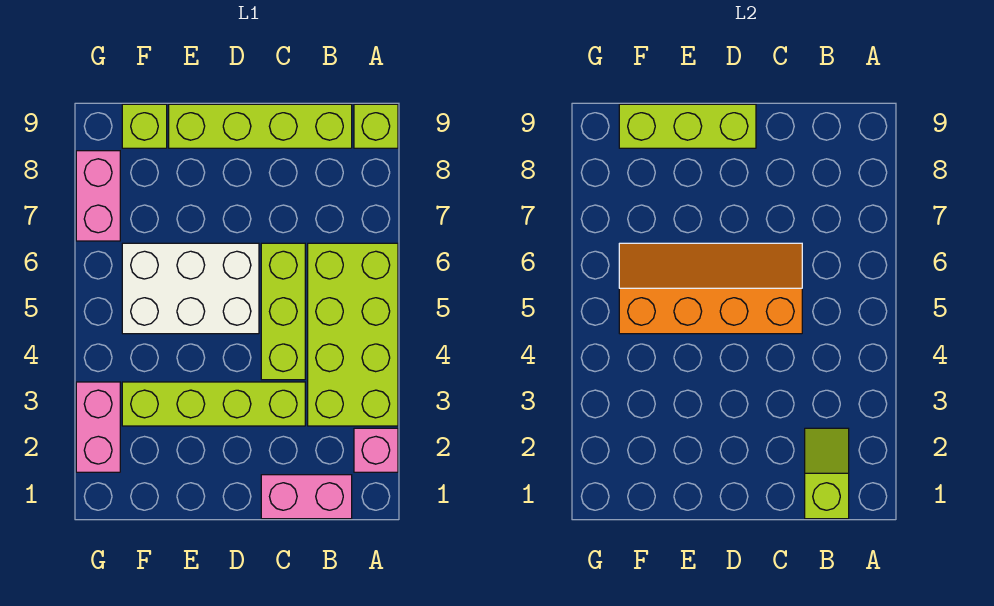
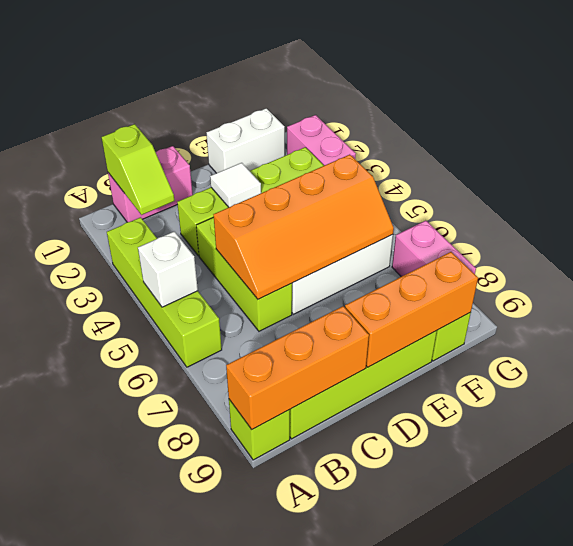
pink 1x1 brick [354,428,398,472] -> none
lime 2x4 brick [308,243,398,426] -> lime 1x4 brick [107,217,222,367]
none -> white 1x1 brick [138,232,198,307]
none -> orange 1x3 brick [226,306,369,429]
none -> white 1x1 tile [210,163,261,207]
lime 1x3 brick [619,104,756,148] -> orange 1x3 brick [345,252,478,367]
none -> white 1x2 brick [206,108,285,173]

